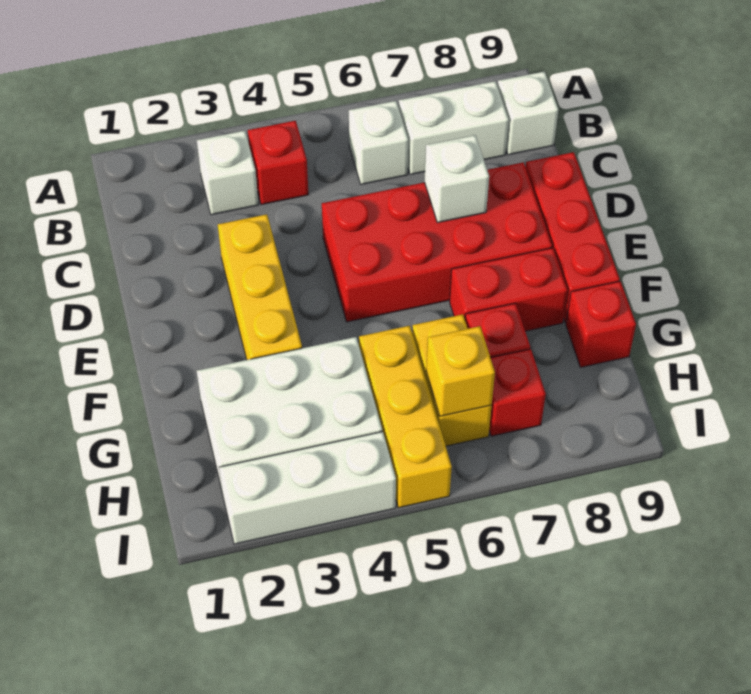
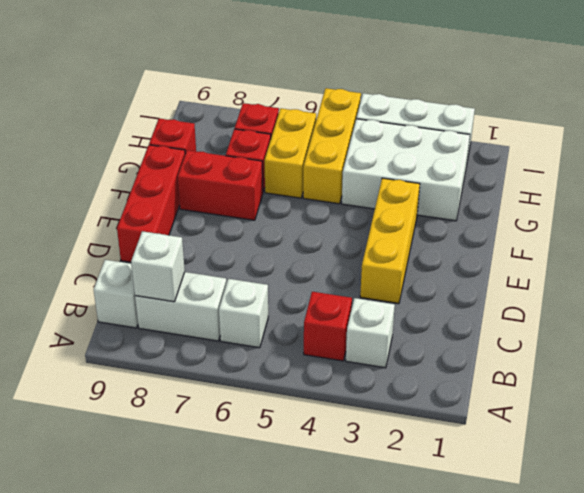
red 2x4 brick [322,163,552,322] -> none
white 1x1 brick [425,135,489,223] -> white 1x1 brick moved to [131,231,185,302]
yellow 1x1 brick [426,326,495,416] -> none

